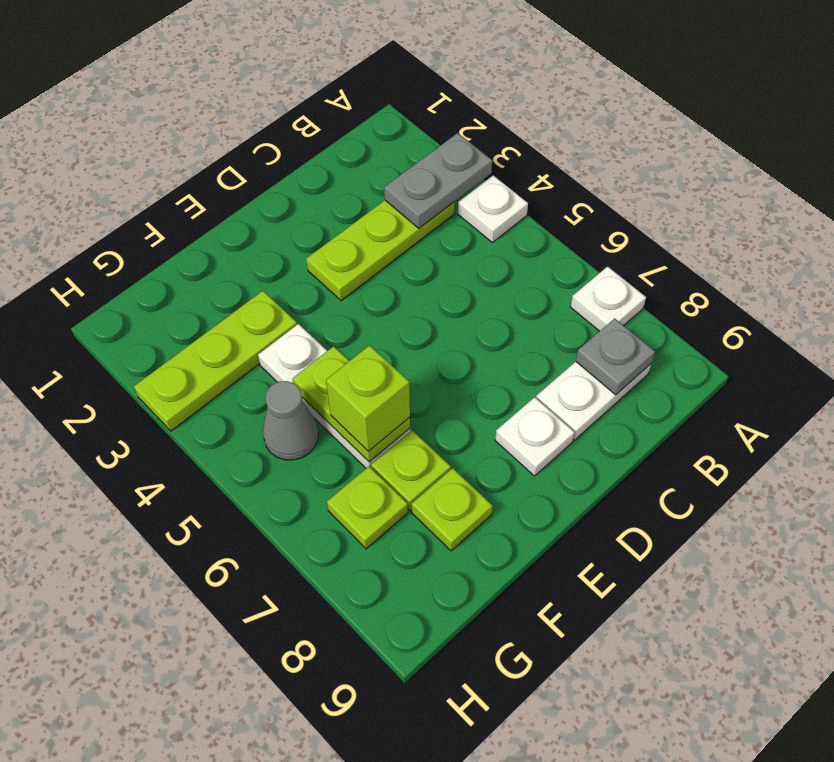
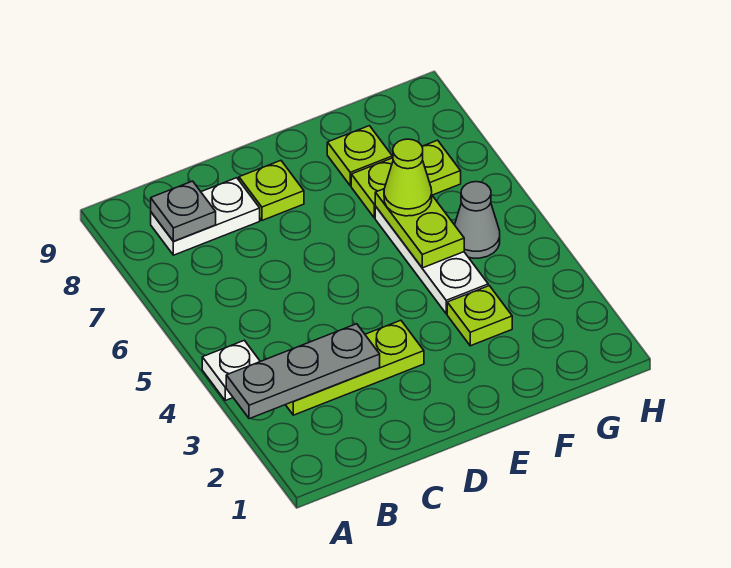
grey 1x2 plate [384,133,492,228] -> grey 1x3 plate [226,324,380,419]
white 1x1 plate [571,266,646,331] -> none
white 1x1 plate [495,397,575,476] -> lime 1x1 plate [239,161,304,220]
lime 1x3 plate [134,291,297,431] -> lime 1x1 plate [447,286,512,346]
lime 1x1 brick [326,345,410,451] -> lime 1x1 cone [384,139,432,216]

